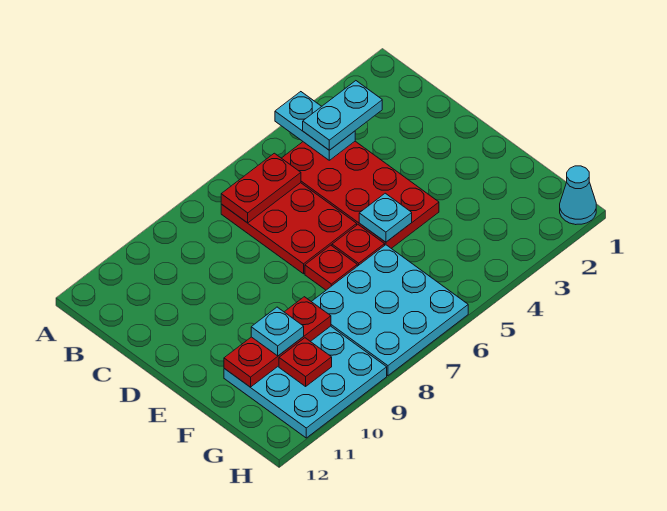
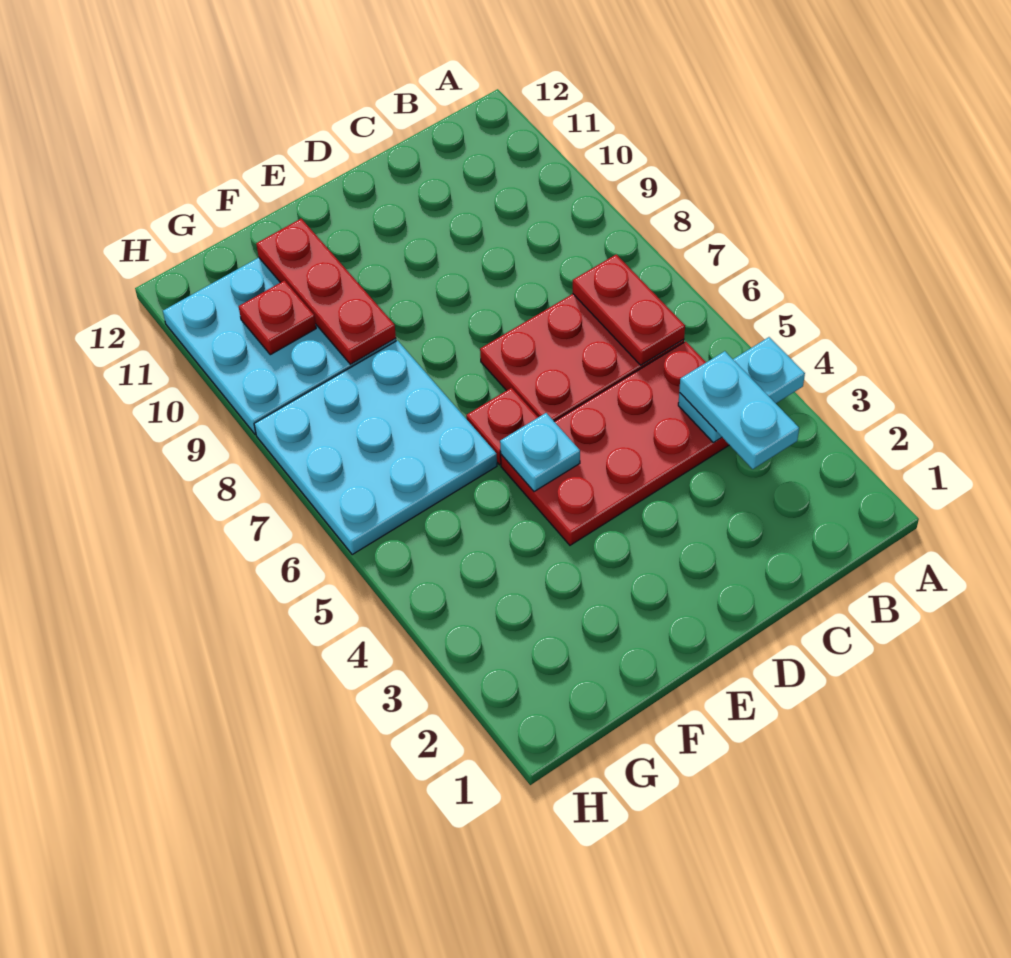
red 1x1 plate [305,245,357,290] -> none
cyan 1x1 plate [251,307,304,356] -> none
cyan 1x1 cone [560,166,596,225] -> none

